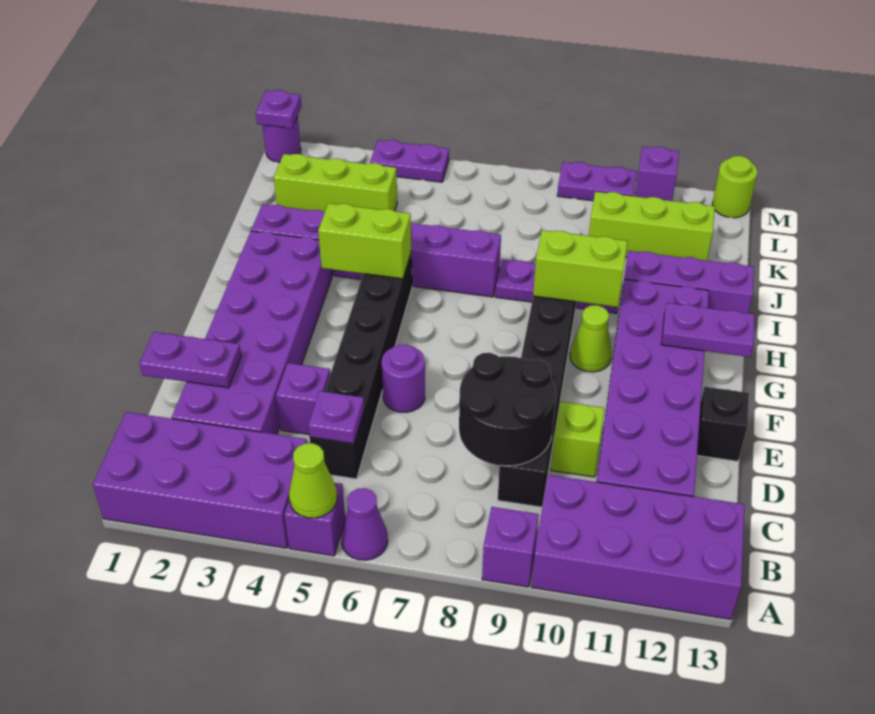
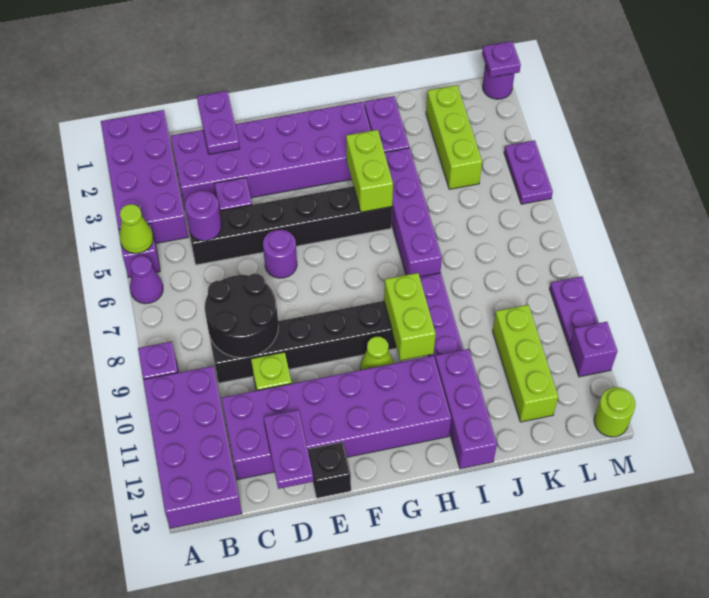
purple 1x1 plate [308,391,364,444] -> purple 1x1 round brick [185,190,221,241]
purple 1x2 plate [661,303,755,357] -> purple 1x2 plate moved to [264,410,314,489]

